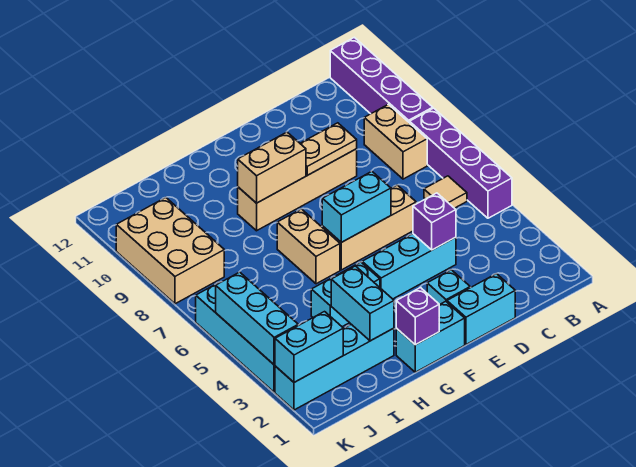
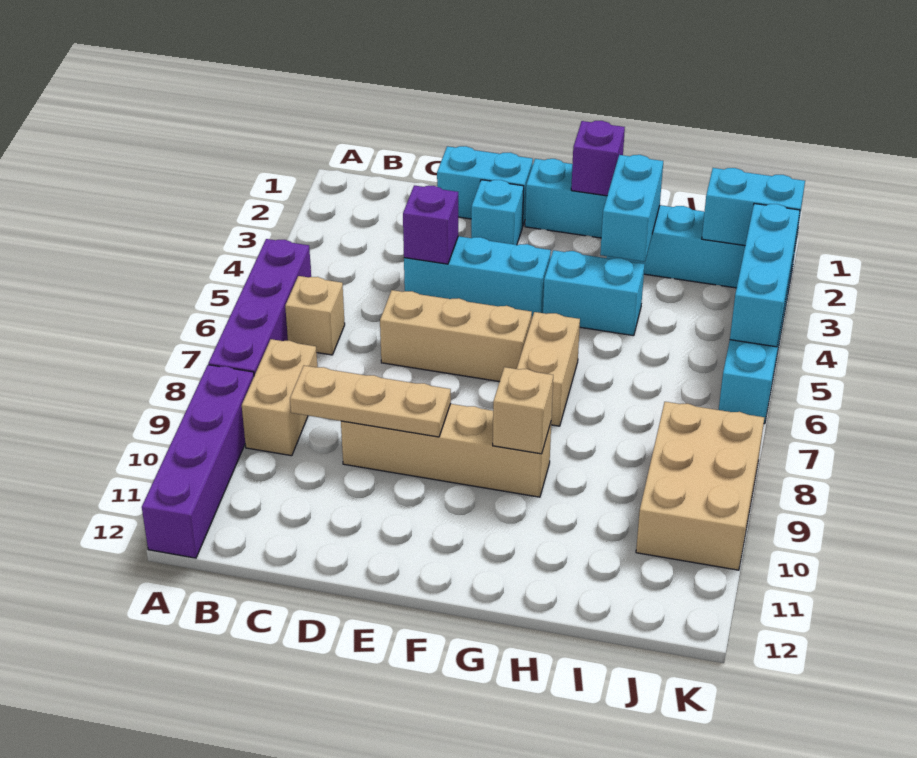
tan 1x1 tile [424,176,467,208] -> tan 1x1 brick [285,276,345,355]
tan 1x2 plate [300,123,357,175] -> tan 1x3 plate [290,366,451,437]
cyan 1x2 brick [322,171,391,242] -> none
tan 1x2 brick [238,132,306,203] -> tan 1x1 brick [493,367,553,454]

